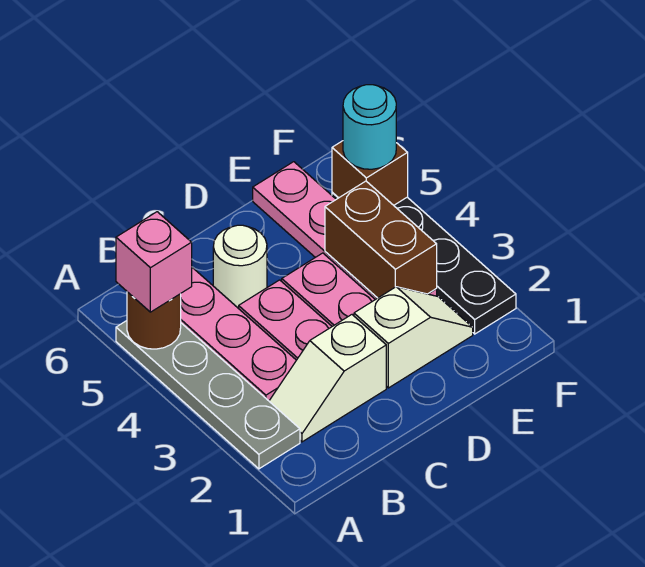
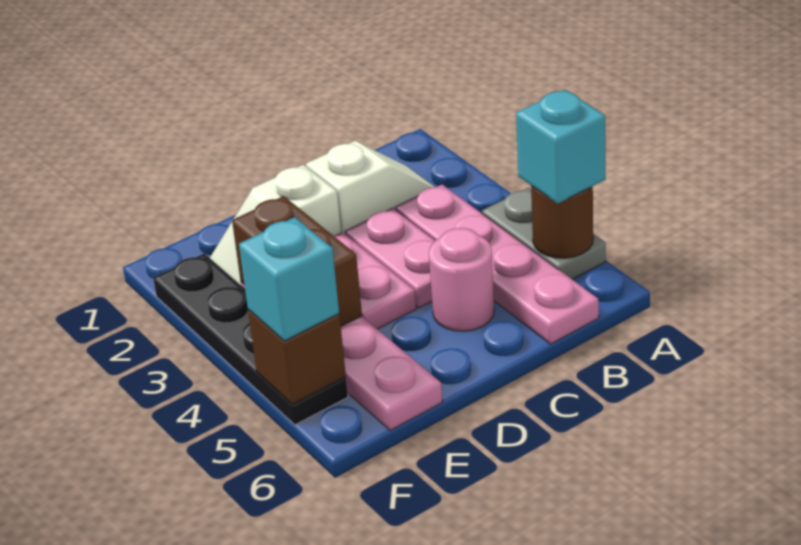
grey 1x4 plate [116,321,300,469] -> grey 1x2 plate [482,188,606,279]
pink 1x1 brick [116,212,192,312] -> cyan 1x1 brick [516,90,606,203]
white 1x1 round brick [213,225,267,309] -> pink 1x1 round brick [429,228,494,331]
cyan 1x1 round brick [343,85,396,169] -> cyan 1x1 brick [239,217,339,341]

